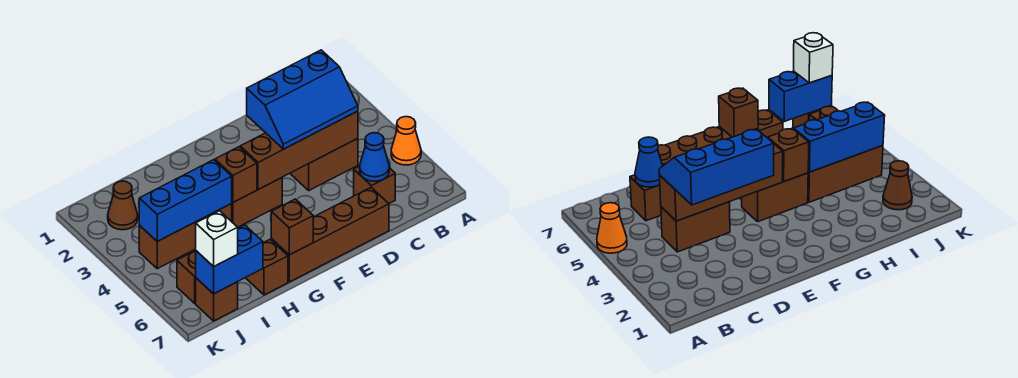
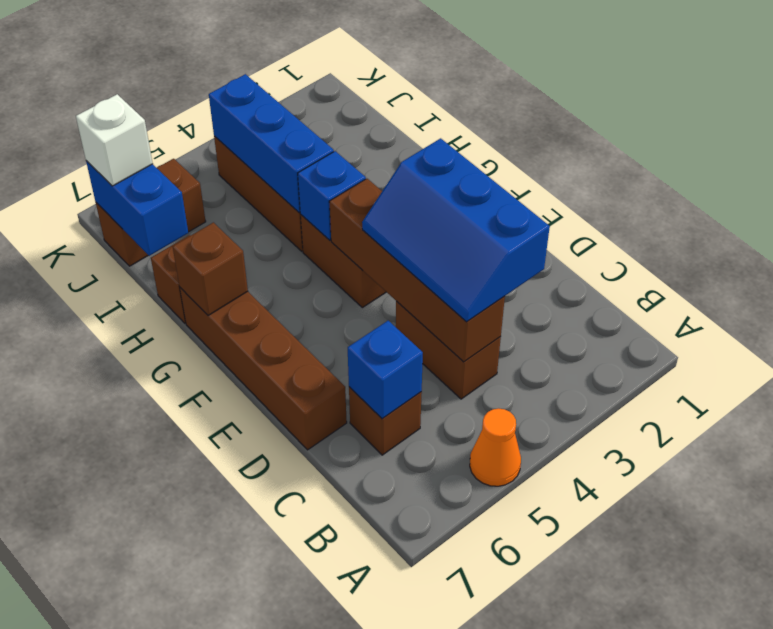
blue 1x1 cone [360,133,389,181] -> blue 1x1 brick [348,321,423,419]
brown 1x1 brick [215,147,257,202] -> blue 1x1 brick [298,151,366,240]
brown 1x1 cone [108,181,138,230] -> none

